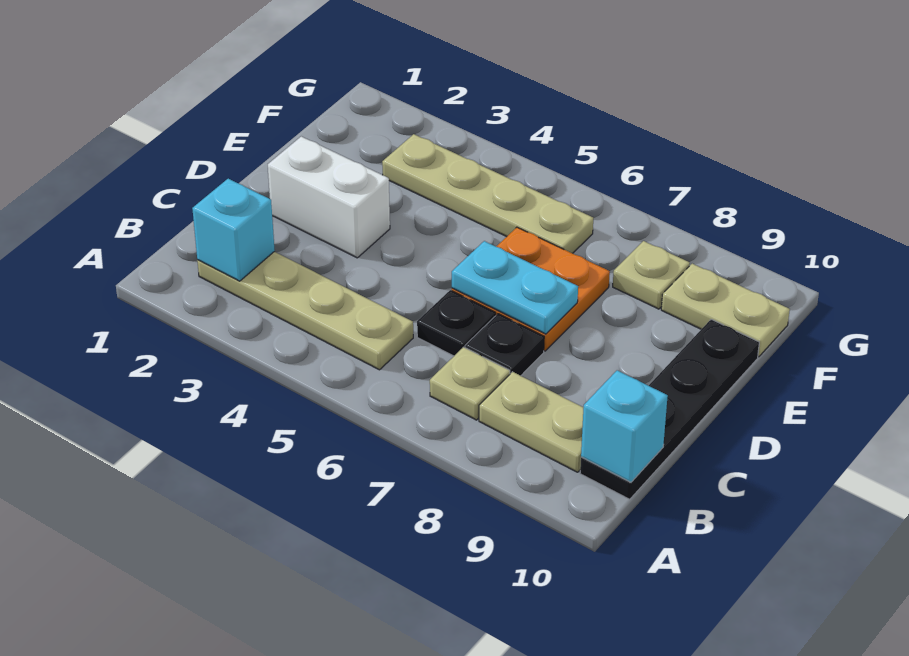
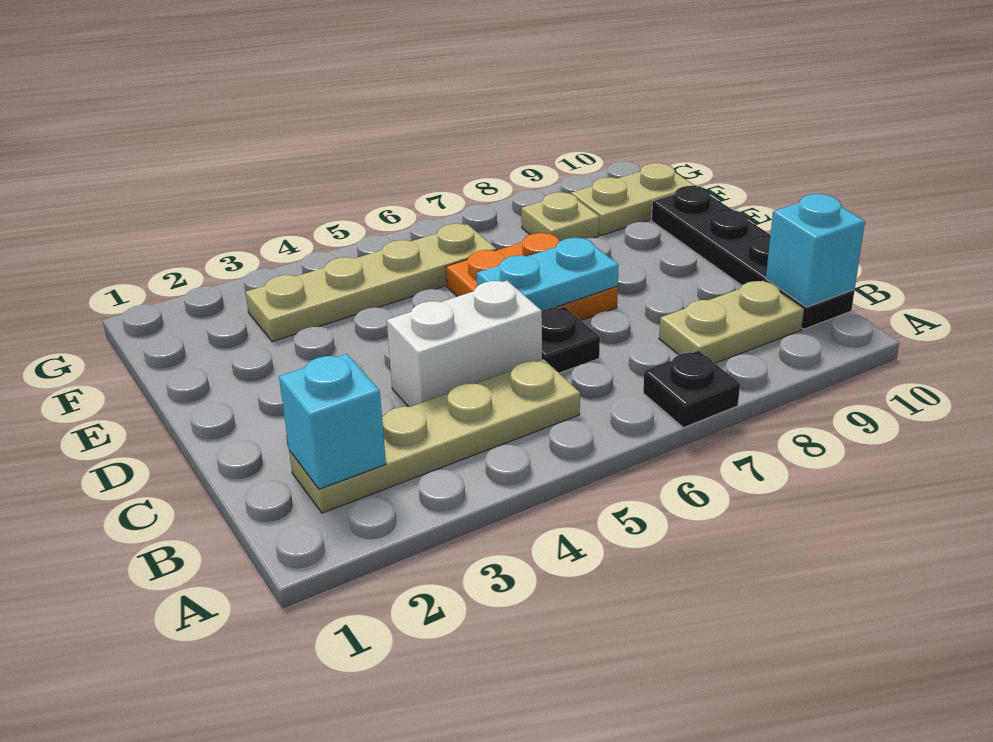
tan 1x1 plate [430,347,510,420] -> none
black 1x1 plate [465,314,544,376] -> black 1x1 plate moved to [643,351,740,428]
white 1x2 brick [268,136,390,258] -> white 1x2 brick moved to [387,281,542,407]

